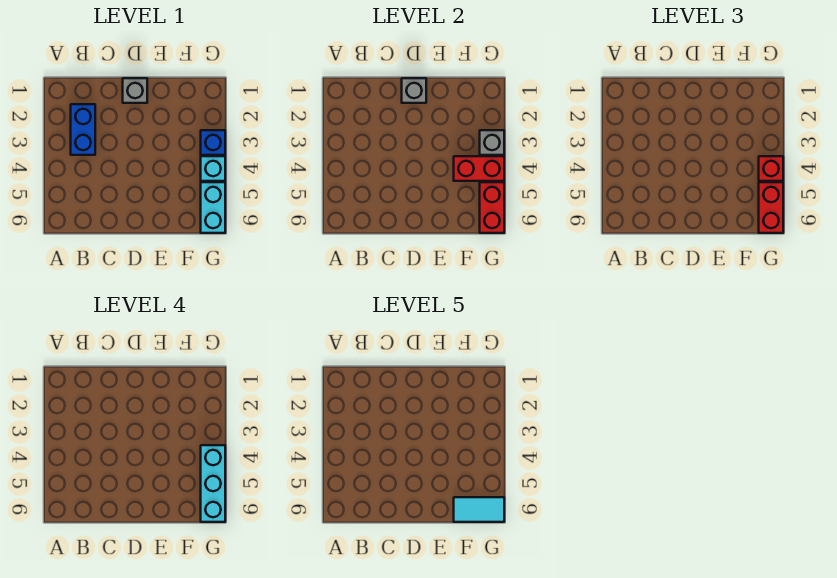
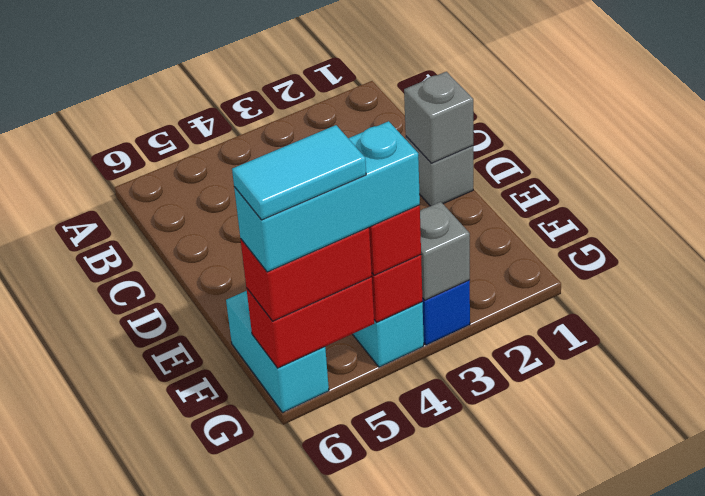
blue 1x2 brick [71,104,95,155] -> none
cyan 1x2 tile [454,497,504,522] -> cyan 1x2 tile turned to [232,125,366,220]
cyan 1x2 brick [201,182,225,233] -> cyan 1x2 brick turned to [226,291,329,412]

